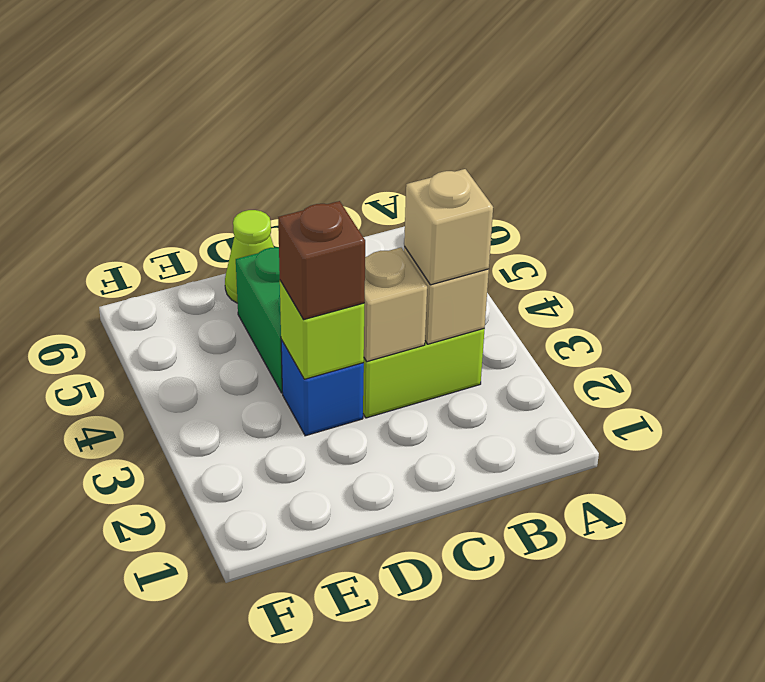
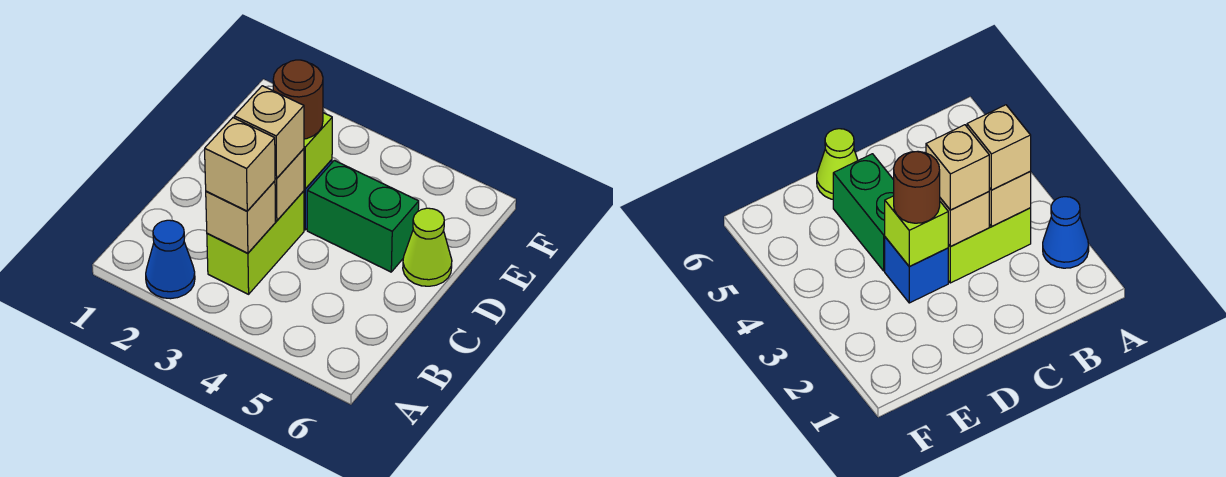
none -> blue 1x1 cone [146,220,195,299]
none -> tan 1x1 brick [234,86,304,179]
brown 1x1 brick [278,201,365,320] -> brown 1x1 round brick [273,60,323,139]

